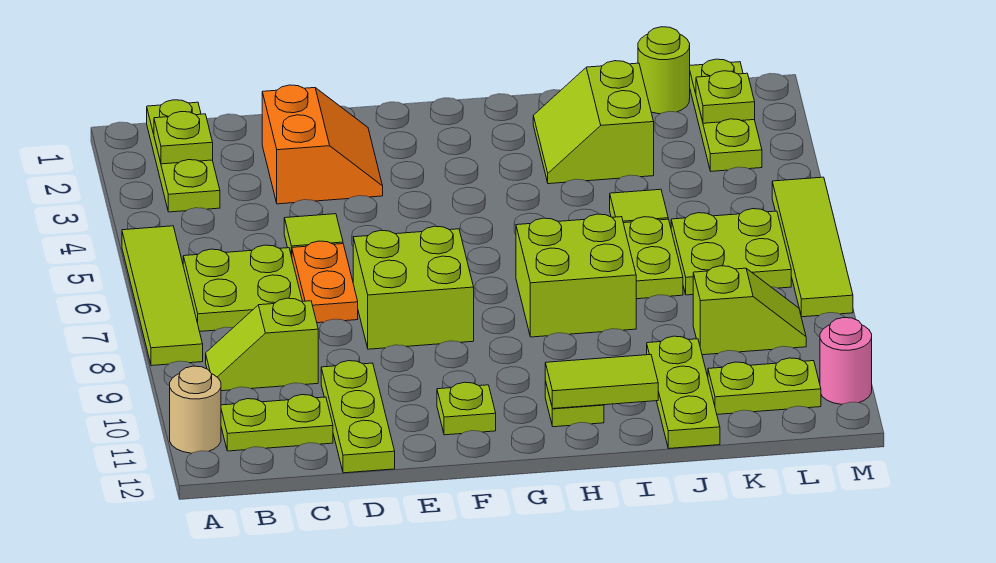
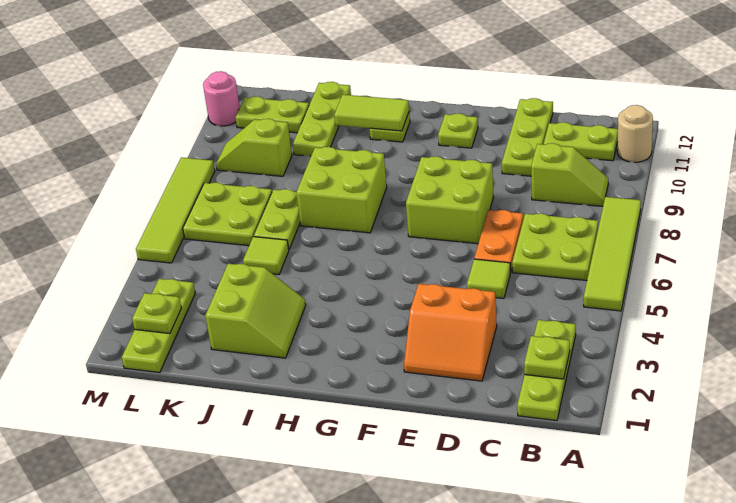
orange 2x2 slope [262,85,383,204] -> orange 2x2 slope turned to [404,284,497,381]
lime 1x1 round brick [638,27,690,114] -> none

